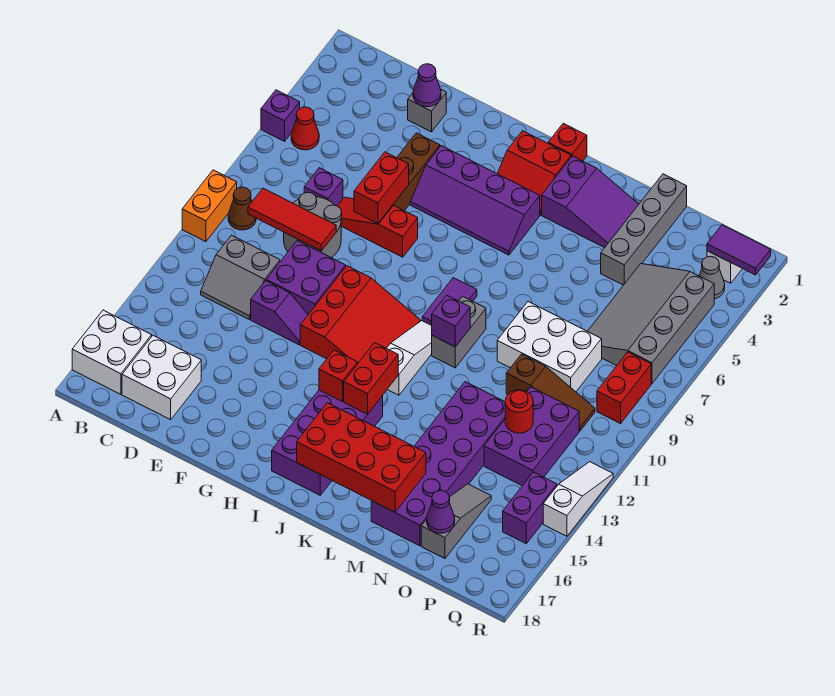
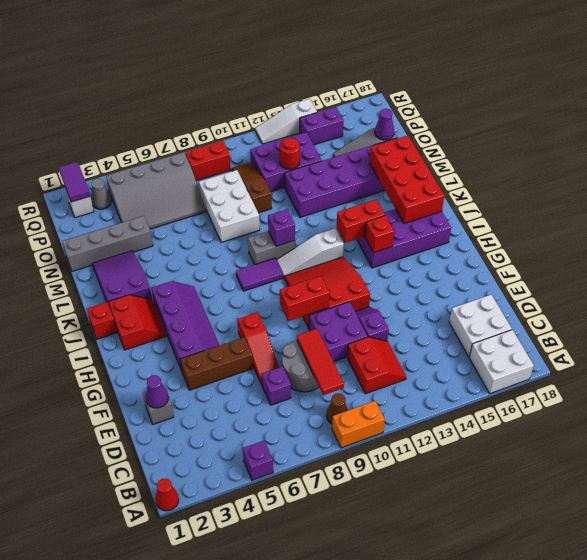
red 1x1 cone [291,107,319,150] -> red 1x1 cone moved to [155,479,179,511]
grey 2x2 slope [201,235,280,319] -> red 2x2 slope [347,337,406,394]
red 1x2 brick [354,152,409,224] -> red 1x2 brick moved to [280,276,329,321]

